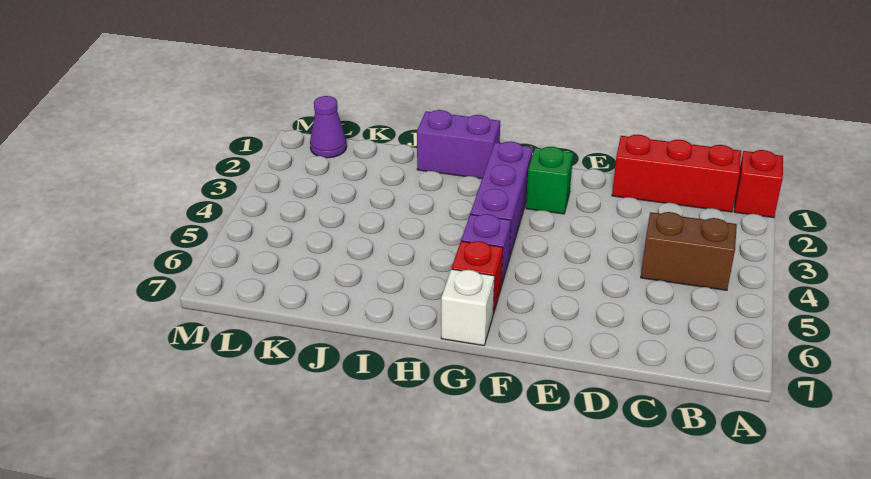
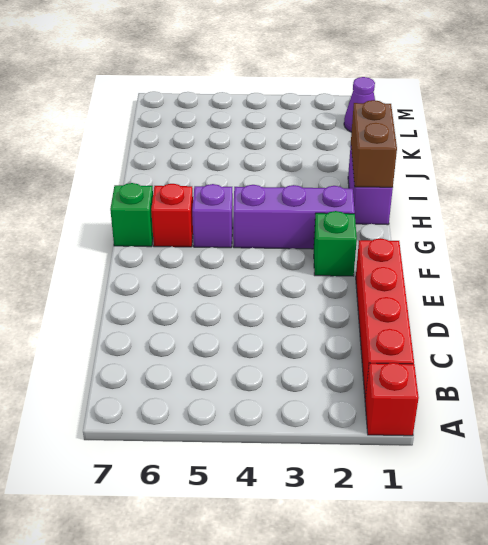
red 1x3 brick [612,135,741,212] -> red 1x4 brick [356,238,414,396]
brown 1x2 brick [641,212,737,290] -> brown 1x2 brick moved to [351,100,397,187]
white 1x1 brick [441,269,494,346] -> green 1x1 brick [110,183,153,247]

